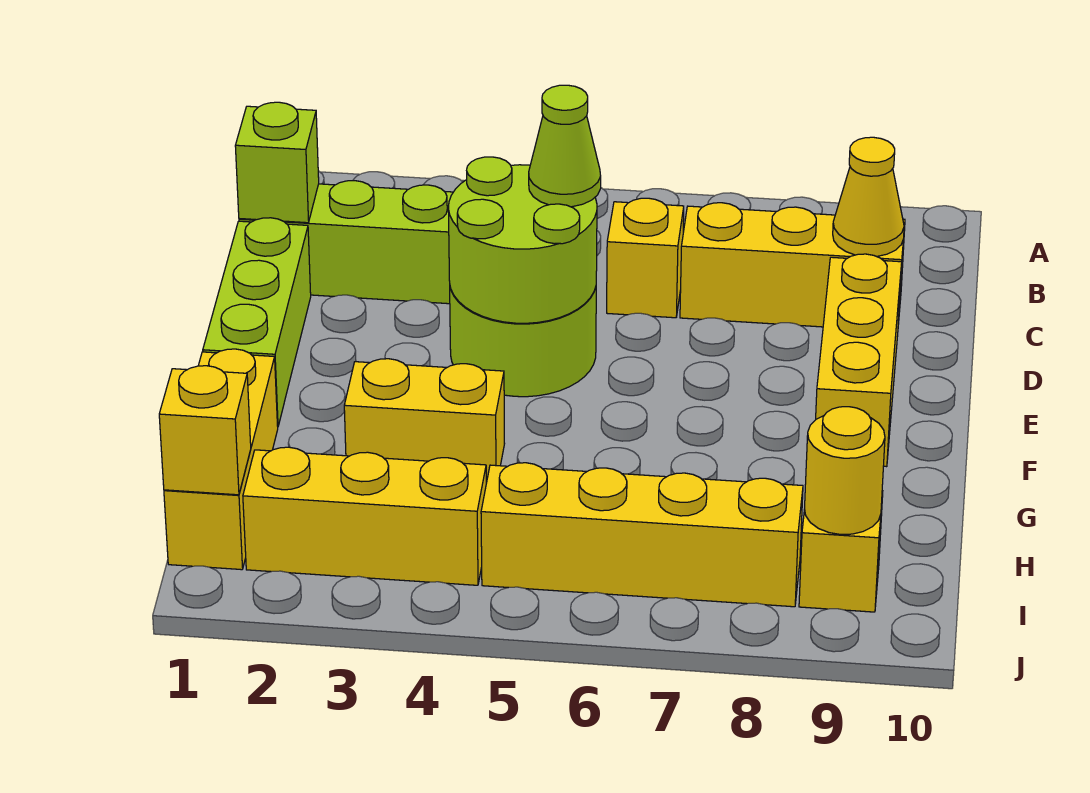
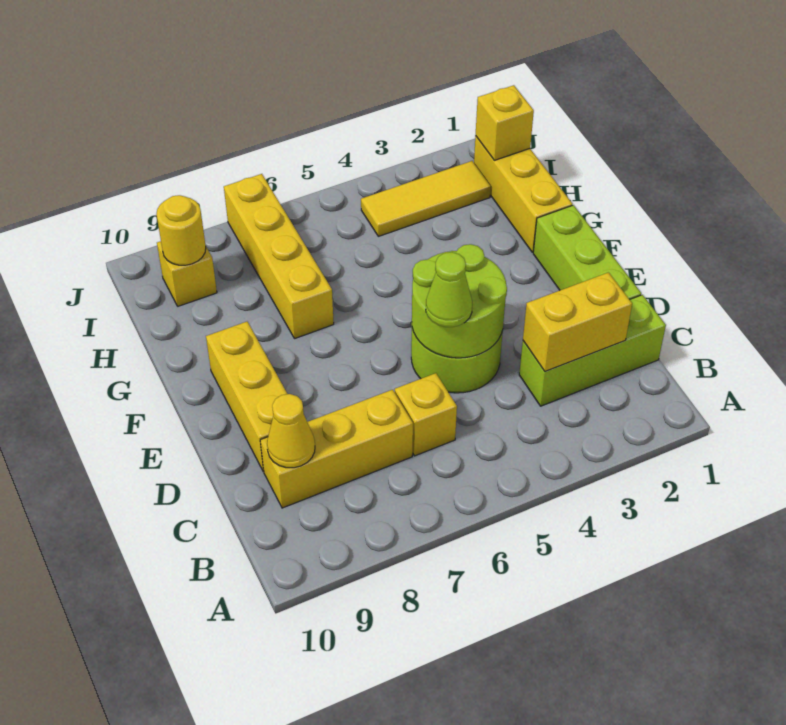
lime 1x1 brick [235,102,319,223] -> none
yellow 1x2 brick [344,359,505,483] -> yellow 1x2 brick moved to [523,273,632,371]
yellow 1x3 brick [243,447,486,585] -> yellow 1x3 tile [361,161,491,236]
yellow 1x4 brick [481,463,803,607] -> yellow 1x4 brick turned to [224,174,334,339]

